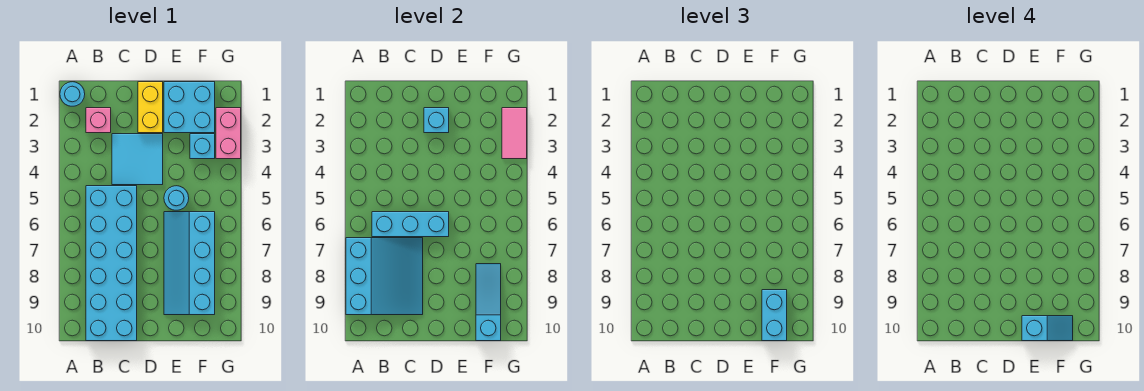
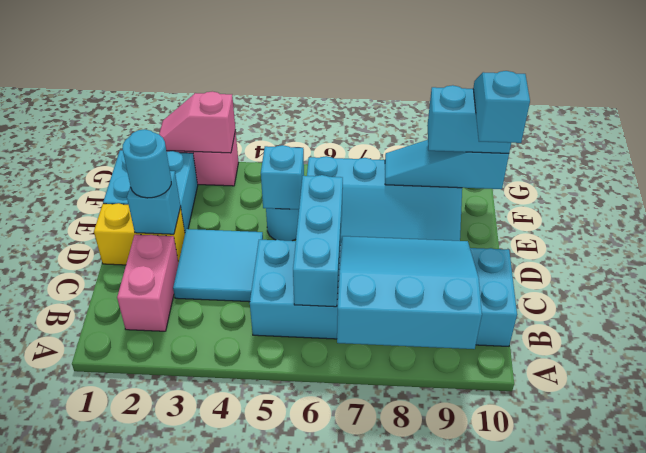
cyan 1x1 round brick [60,82,85,106] -> cyan 1x1 round brick moved to [122,129,171,198]
pink 1x1 brick [86,108,111,133] -> pink 1x2 brick [117,235,178,331]
cyan 1x1 brick [190,134,215,159] -> cyan 1x1 brick moved to [261,145,304,210]
pink 1x2 tile [502,108,527,159] -> pink 1x2 slope [159,91,236,153]

